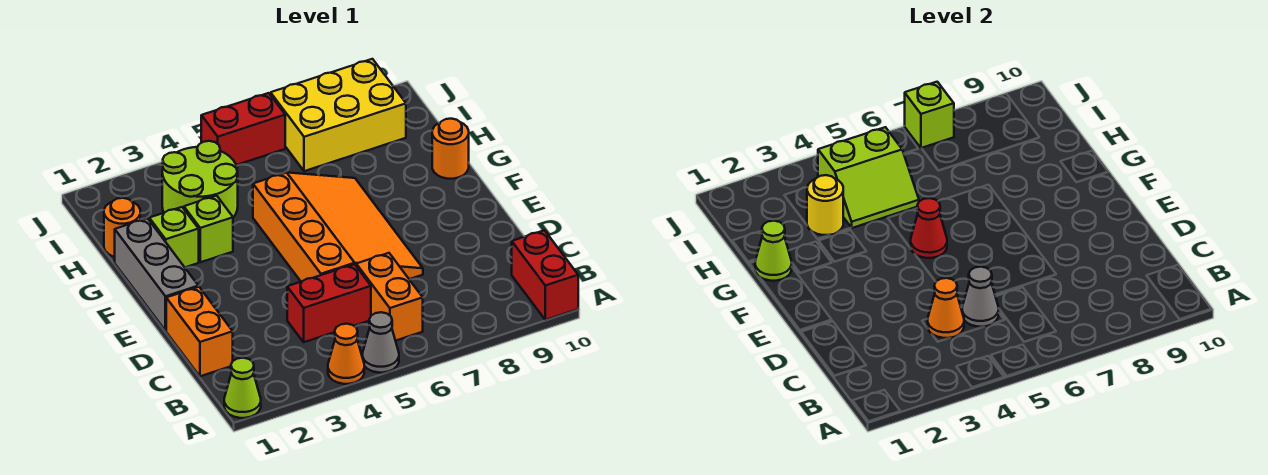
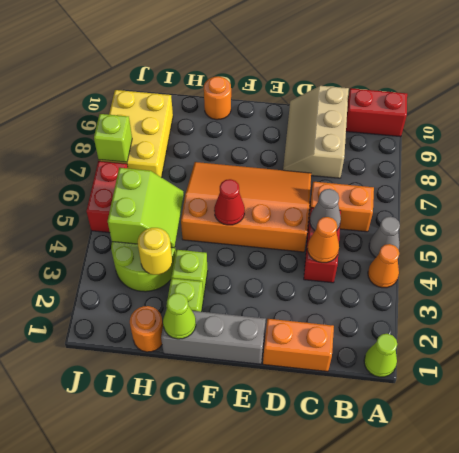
none -> tan 2x3 slope [283,86,349,178]

